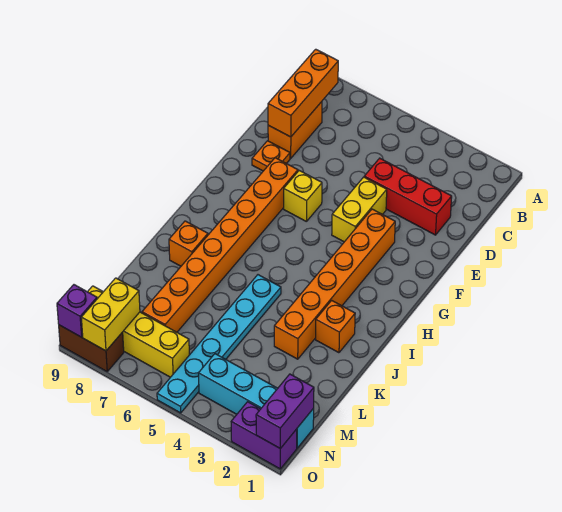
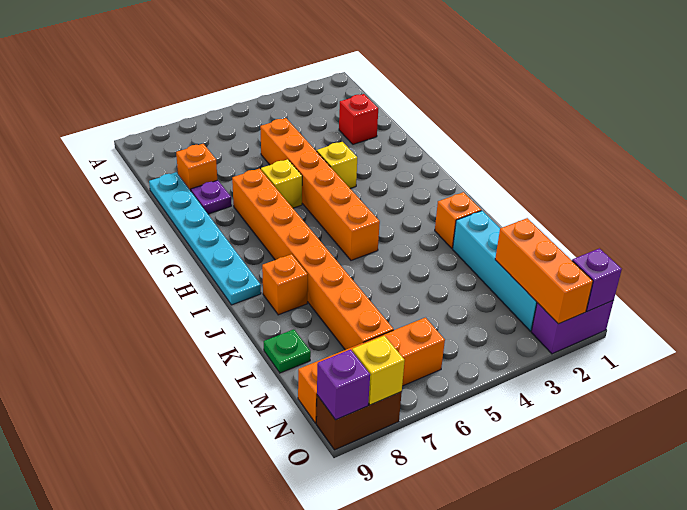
orange 1x3 brick [268,49,338,137] -> orange 1x3 brick moved to [495,218,593,324]
orange 1x2 brick [268,102,322,158] -> orange 1x1 brick [176,144,217,191]
red 1x3 brick [364,158,452,235] -> red 1x1 brick [339,94,378,144]
yellow 1x2 brick [332,177,387,242] -> yellow 1x1 brick [317,142,357,188]
orange 1x1 plate [252,141,290,171] -> purple 1x1 plate [191,180,232,214]
orange 1x6 brick [274,209,395,359] -> orange 1x6 brick moved to [260,118,380,260]
cyan 1x6 plate [157,275,281,413] -> cyan 1x6 plate moved to [149,172,261,305]
none -> green 1x1 plate [264,329,311,373]
cyan 1x4 brick [199,354,314,448] -> cyan 1x4 brick turned to [453,211,537,331]
purple 1x2 brick [256,374,314,449] -> purple 1x1 brick [572,248,622,311]
yellow 1x4 brick [88,286,189,377] -> orange 1x4 brick [298,318,445,423]
yellow 1x2 brick [81,278,140,351] -> yellow 1x1 brick [352,336,405,405]

